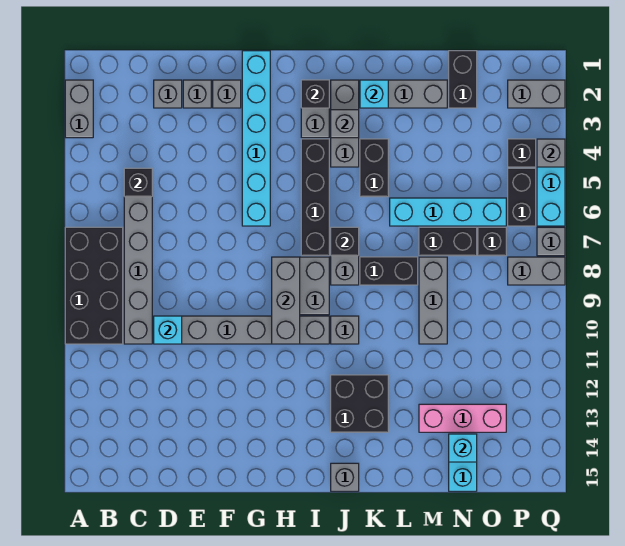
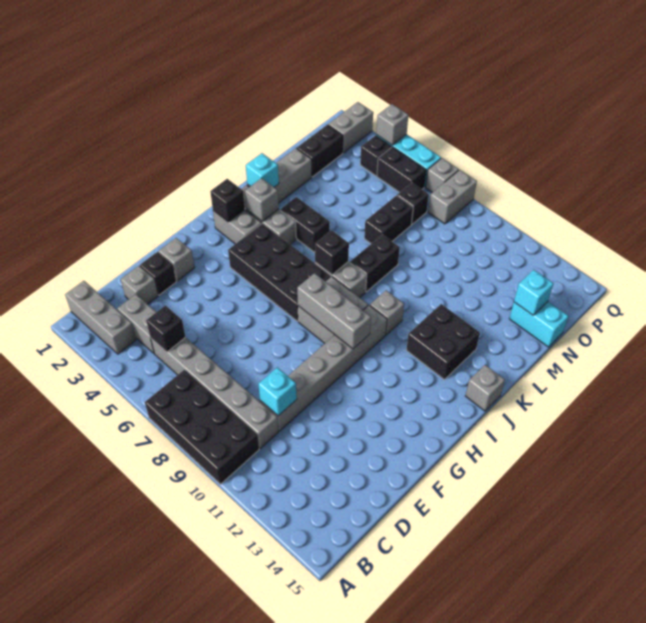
grey 1x2 brick [65,80,93,138] -> grey 1x2 brick moved to [117,294,156,353]
grey 1x1 brick [183,80,211,108] -> black 1x1 brick [140,252,177,295]
cyan 1x6 brick [242,51,270,226] -> none
black 1x4 brick [301,139,329,256] -> black 2x4 brick [228,223,331,321]
cyan 1x4 brick [390,198,506,226] -> none
grey 1x3 brick [419,257,447,344] -> grey 1x3 brick moved to [65,281,136,354]
pink 1x3 brick [419,404,506,432] -> none
black 1x2 brick [449,51,477,108] -> black 1x2 brick turned to [297,125,343,177]

